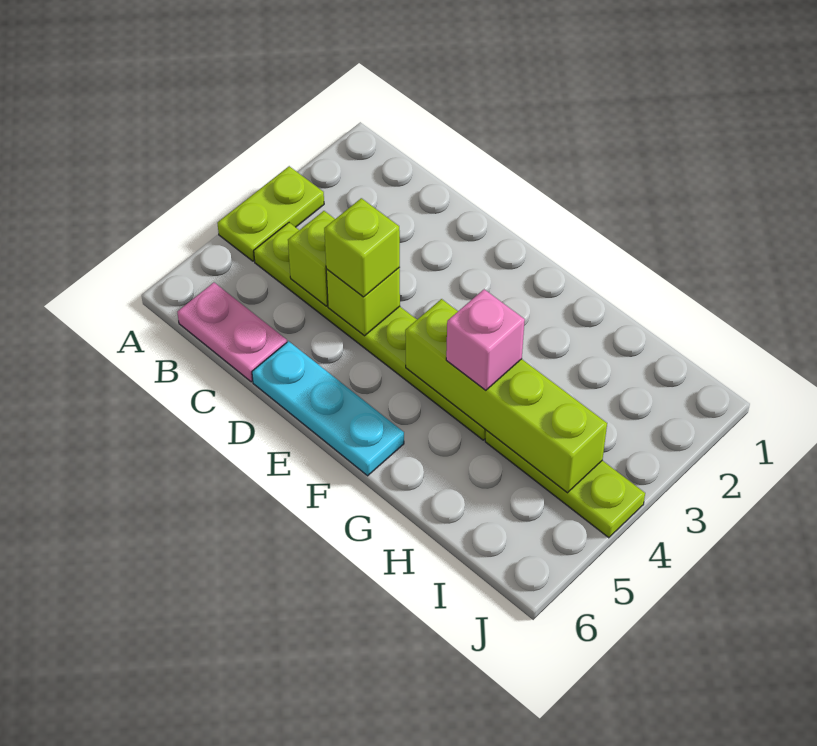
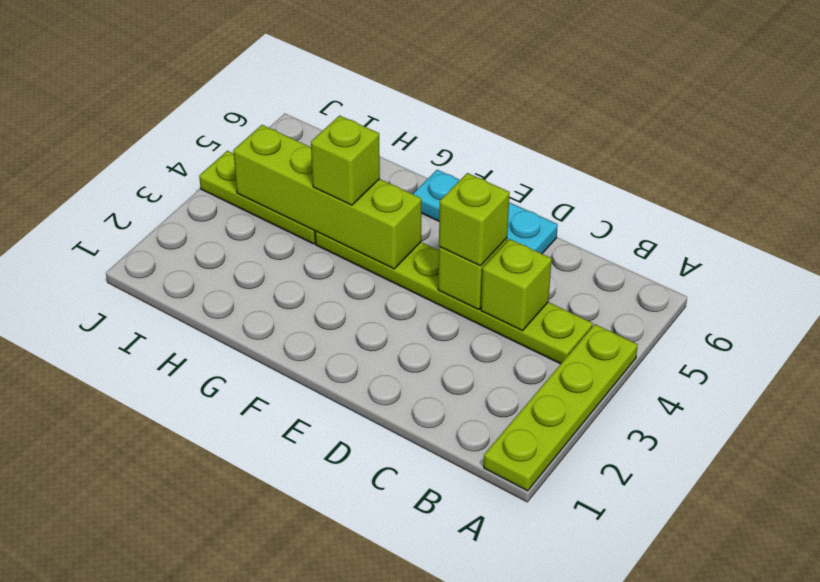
lime 1x2 plate [217,166,324,261] -> lime 1x4 plate [484,324,638,491]
pink 1x2 plate [177,283,287,382] -> none
pink 1x1 brick [446,289,525,390] -> lime 1x1 brick [311,115,380,205]

